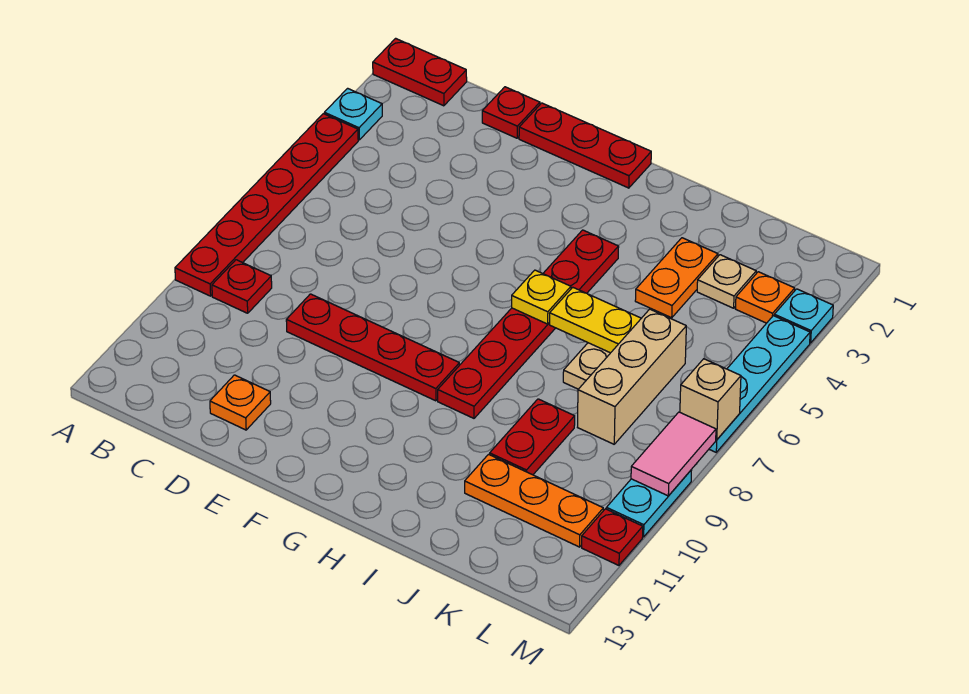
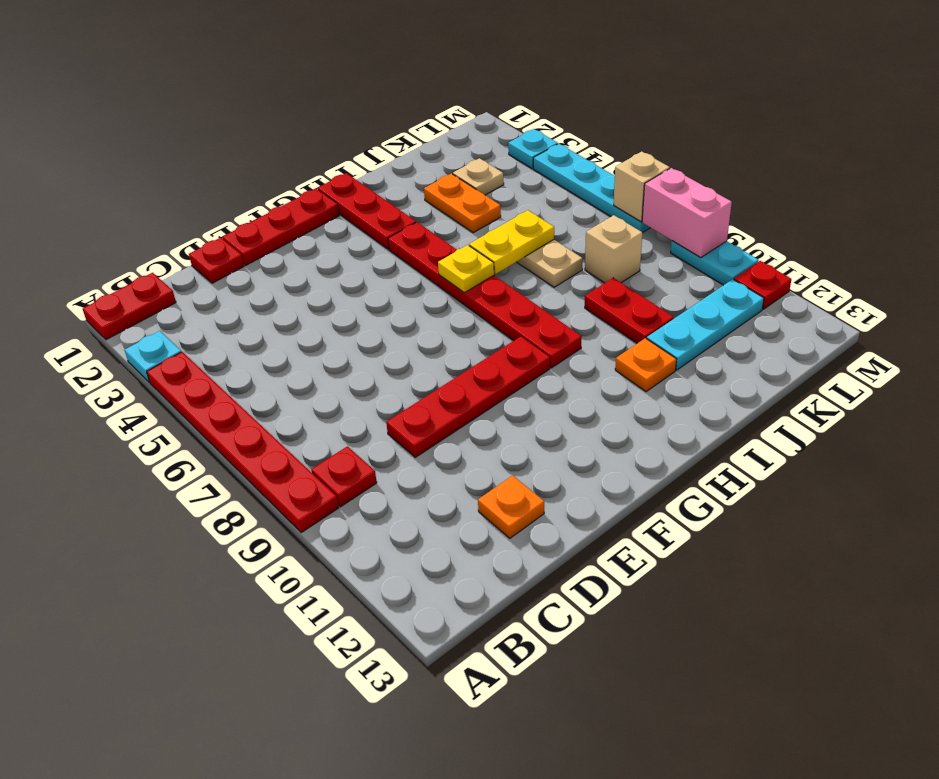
none -> red 1x3 plate [318,173,416,249]
orange 1x3 plate [465,454,603,547] -> cyan 1x3 plate [647,279,764,370]
tan 1x3 brick [578,309,686,444] -> tan 1x1 brick [585,215,642,283]
orange 1x1 plate [735,272,795,323] -> orange 1x1 plate moved to [615,338,676,392]
pink 1x2 tile [631,412,716,496] -> pink 1x2 brick [642,168,732,258]

